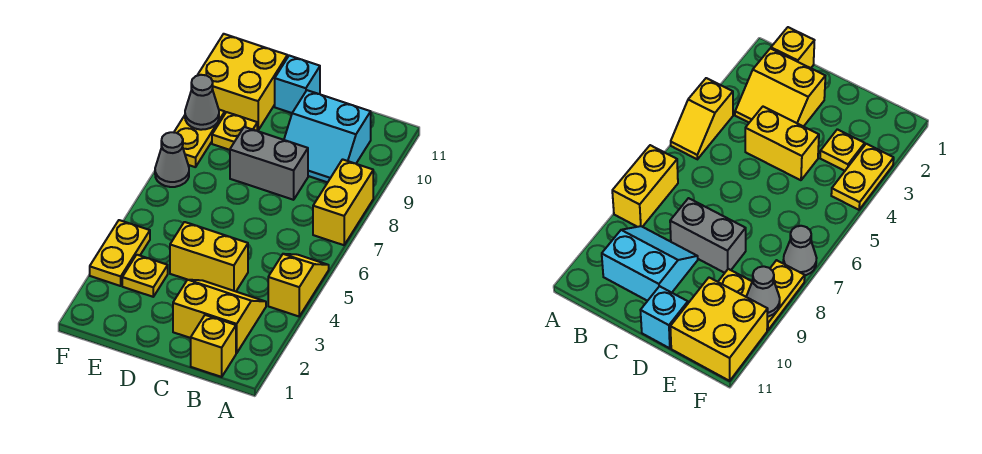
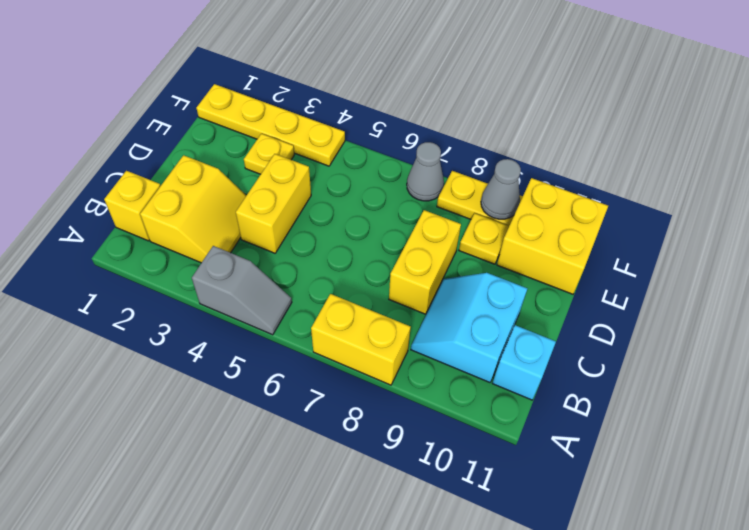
yellow 1x2 slope [268,254,329,316] -> grey 1x2 slope [192,246,292,335]
grey 1x2 brick [230,127,308,200] -> yellow 1x2 brick [389,210,461,314]
cyan 1x1 brick [275,56,320,113] -> cyan 1x1 brick moved to [492,325,556,400]
yellow 1x2 plate [90,220,150,286] -> yellow 1x4 plate [196,84,345,166]

